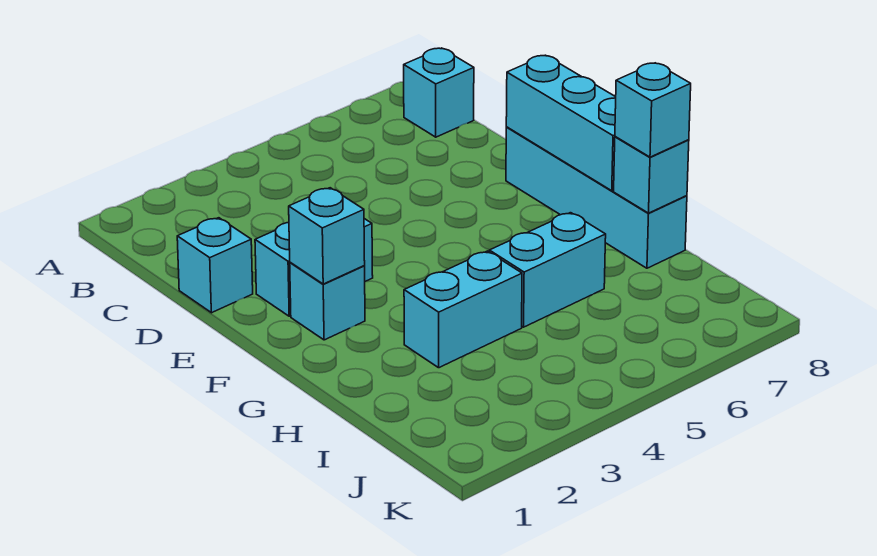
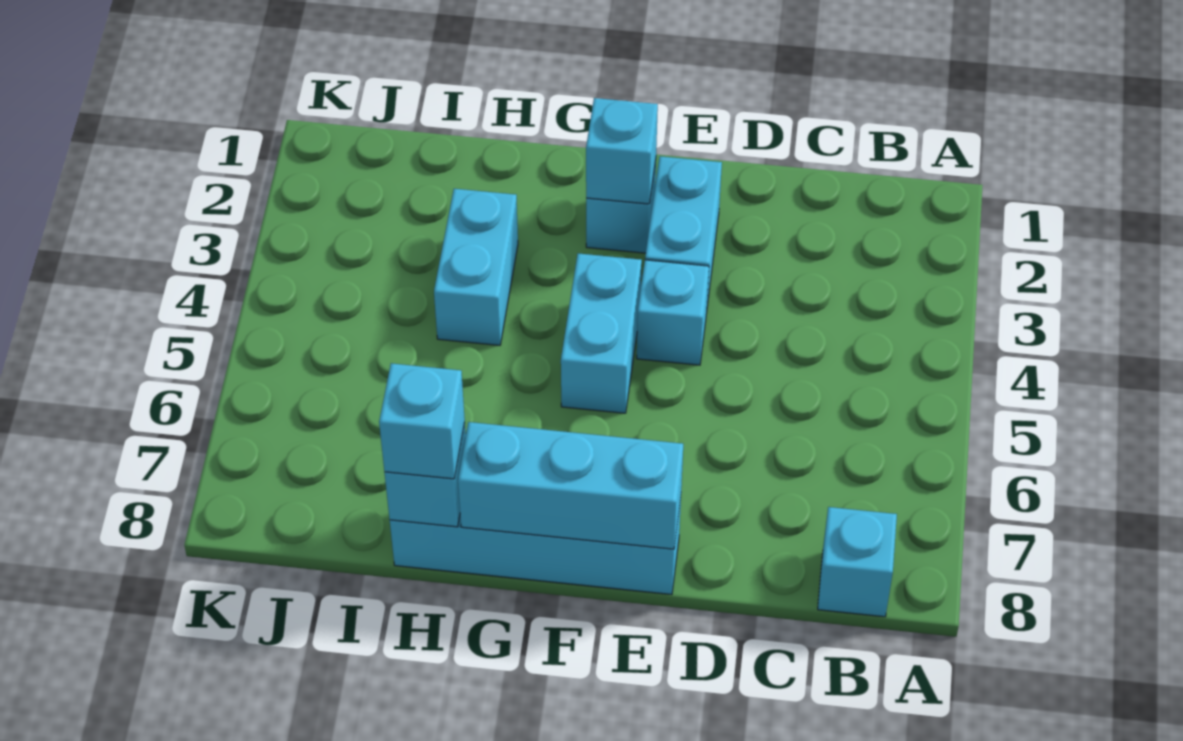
cyan 1x1 brick [177,218,253,313] -> cyan 1x1 brick moved to [637,260,709,365]
cyan 1x2 brick [489,213,606,327] -> cyan 1x2 brick moved to [561,253,642,413]

